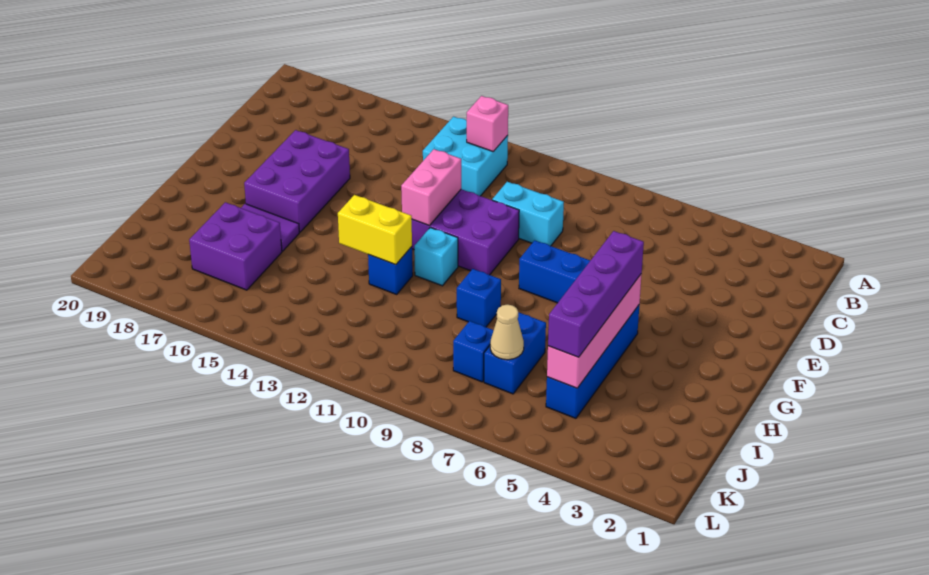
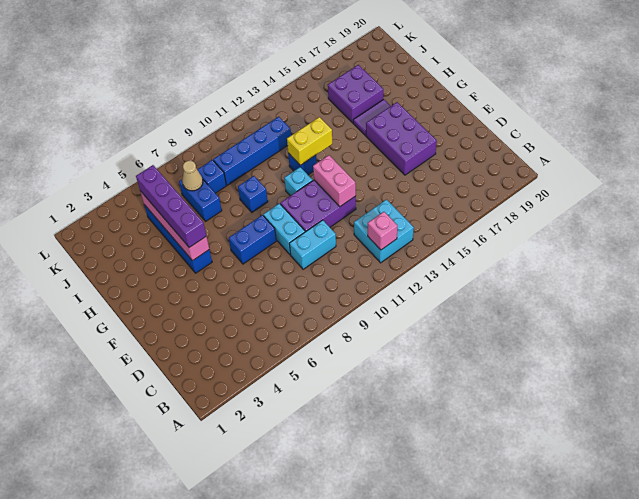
none -> cyan 1x2 brick [263,203,305,255]
none -> blue 1x4 brick [213,117,291,185]

